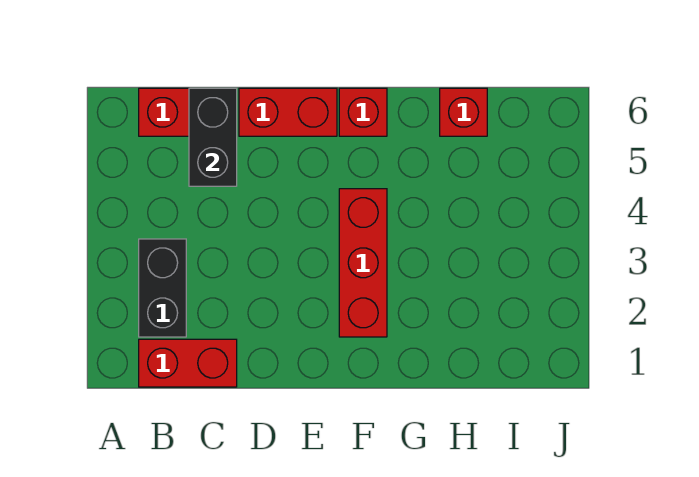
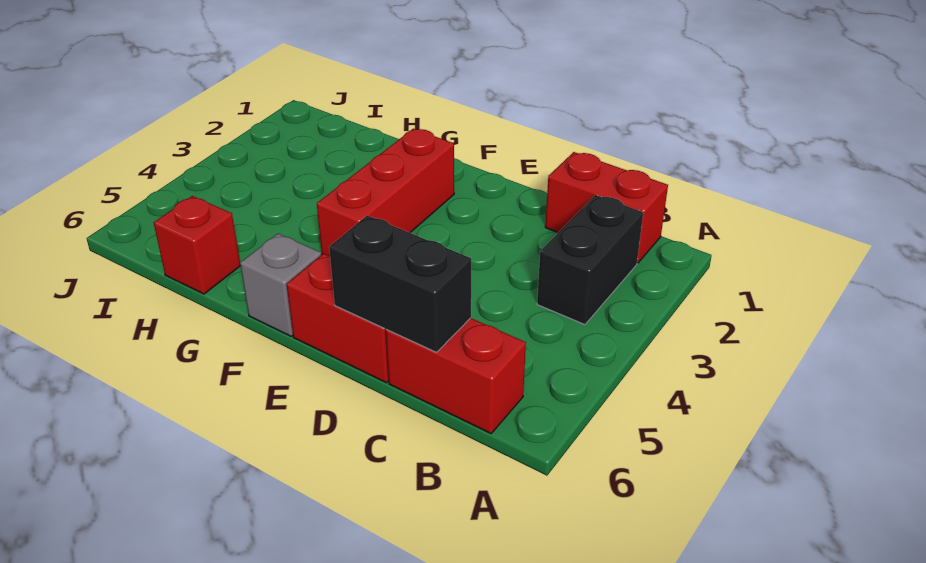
black 1x2 brick [189,88,237,186] -> black 1x2 brick turned to [329,215,471,352]
red 1x1 brick [339,88,387,136] -> grey 1x1 brick [240,234,321,336]

